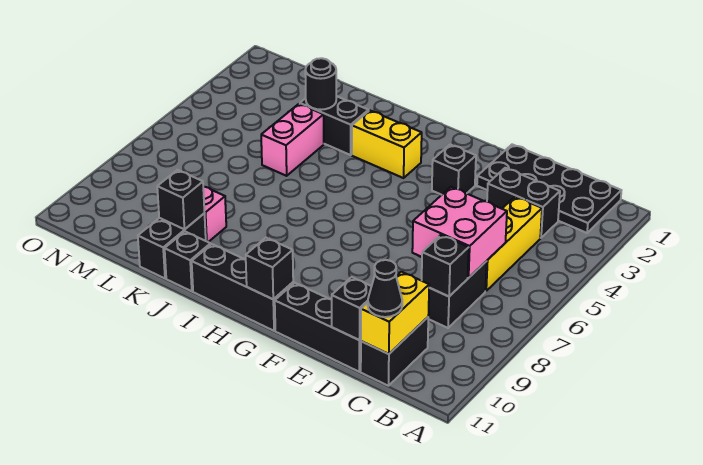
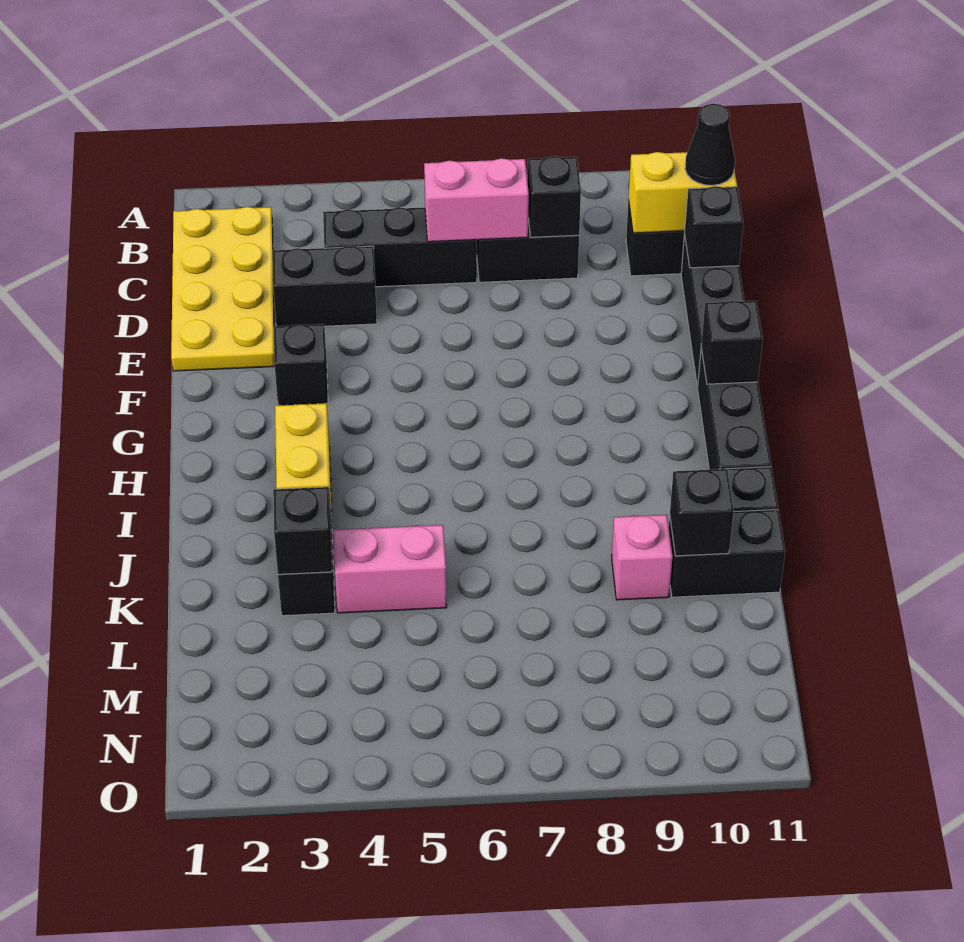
black 2x4 plate [477,144,621,233] -> yellow 2x4 plate [171,207,275,371]
black 1x2 brick [487,168,560,238] -> black 1x2 brick turned to [273,246,377,326]
yellow 1x3 brick [485,197,542,291] -> black 1x3 brick [323,207,477,287]
pink 2x2 brick [412,187,507,278] -> pink 1x2 brick [424,158,529,242]
black 1x1 round brick [305,58,336,110] -> black 1x1 brick [273,487,332,574]

